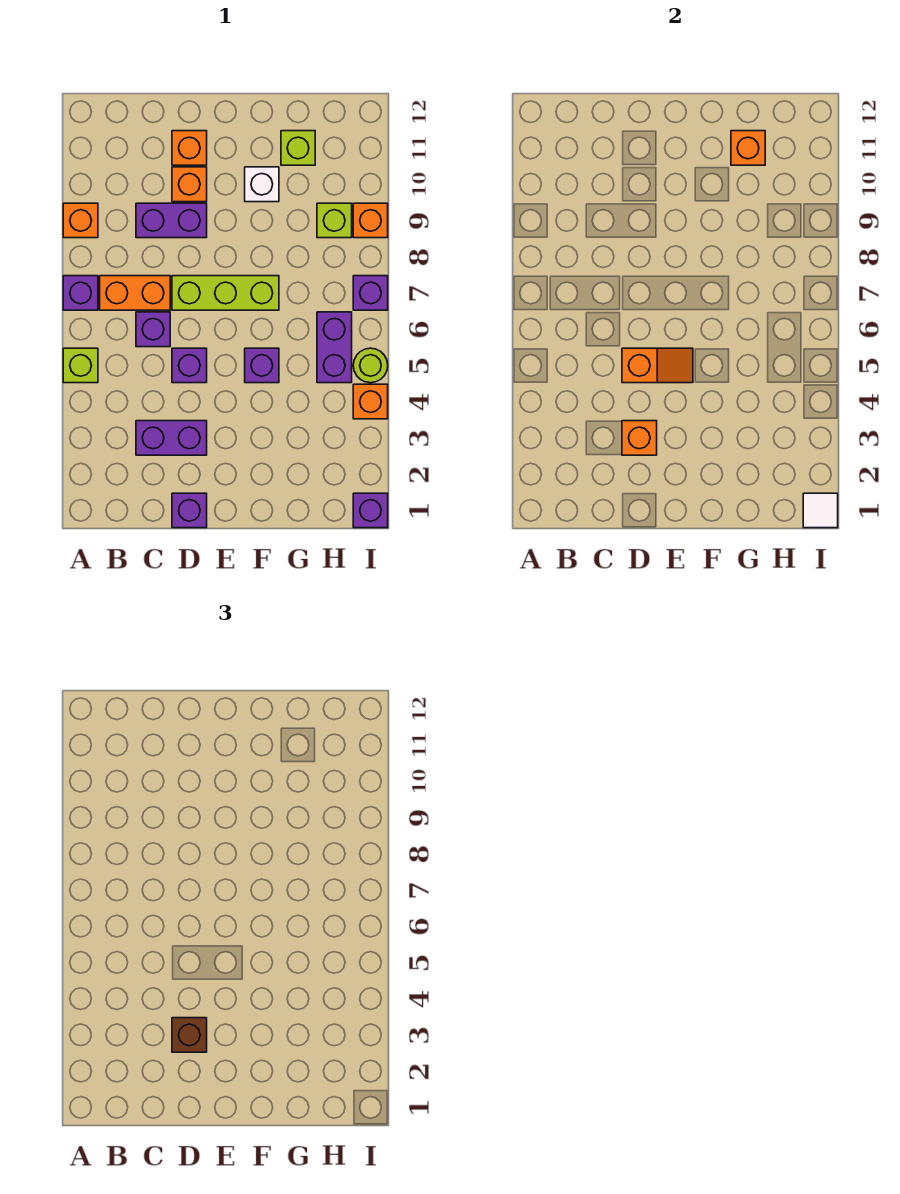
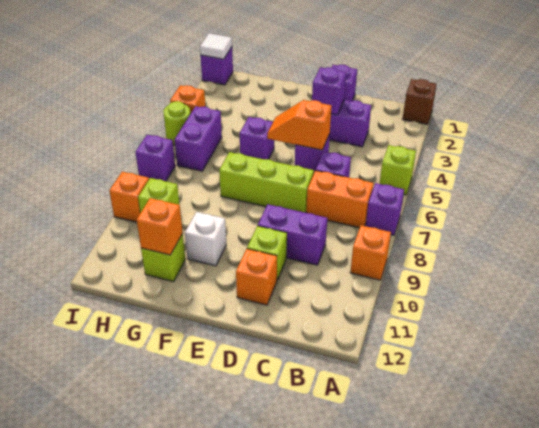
orange 1x1 brick [622,421,657,455] -> purple 1x1 brick [312,67,346,115]
brown 1x1 brick [172,1018,207,1052] -> brown 1x1 brick moved to [403,79,437,124]
orange 1x1 brick [172,167,207,202] -> lime 1x1 brick [247,226,287,280]

